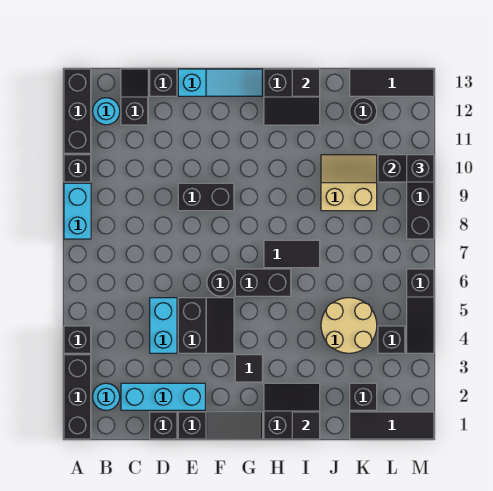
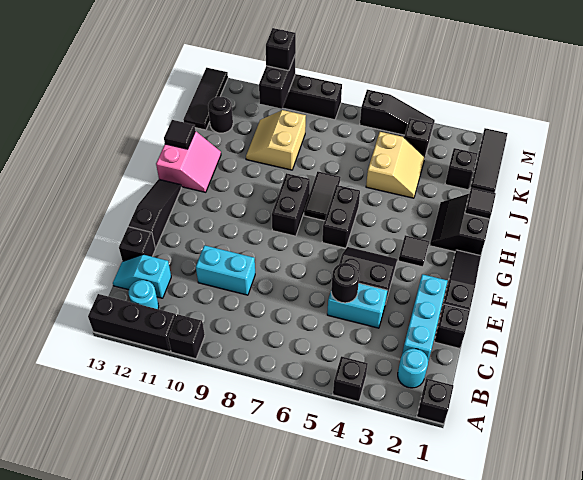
black 1x3 brick [64,355,91,439] -> black 1x1 brick [417,378,453,424]
cyan 1x2 brick [64,183,91,239] -> cyan 1x2 brick moved to [196,245,255,295]
black 1x2 slope [121,69,148,125] -> cyan 1x2 slope [113,255,171,298]
black 1x2 brick [178,183,234,211] -> black 1x2 brick moved to [272,173,310,236]
cyan 1x3 slope [178,69,263,96] -> black 1x3 slope [129,179,181,248]
black 1x1 round brick [207,269,234,296] -> black 1x1 round brick moved to [331,263,360,303]
black 2x2 slope [264,69,320,125] -> pink 2x2 slope [156,131,221,192]
tan 2x2 round brick [321,298,377,353] -> tan 2x2 slope [366,132,425,198]

